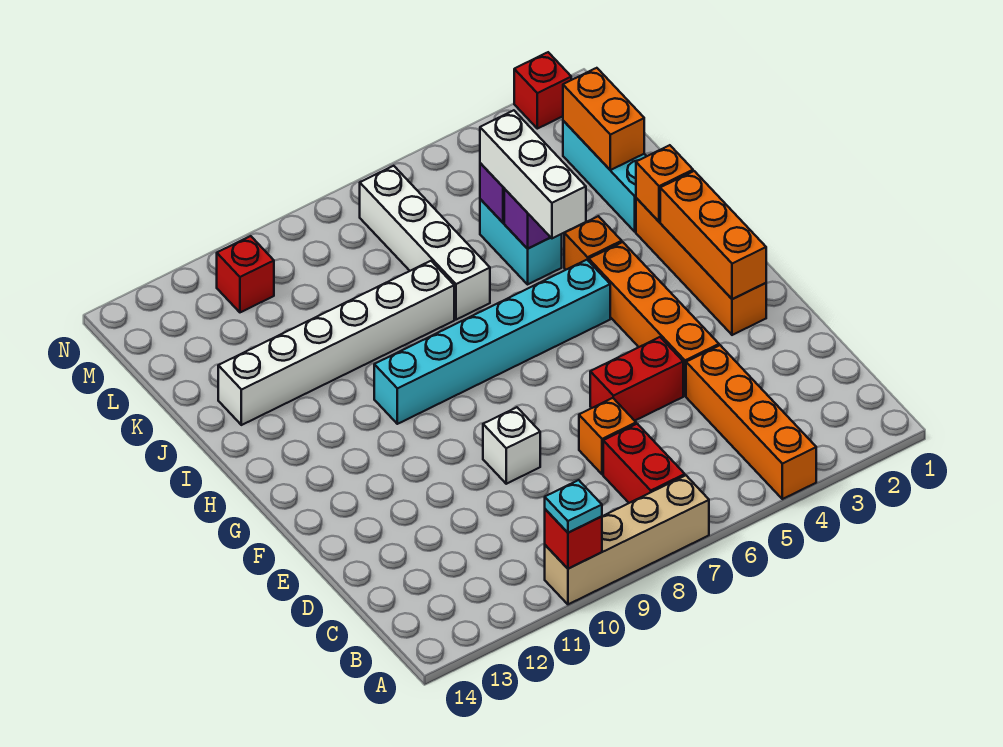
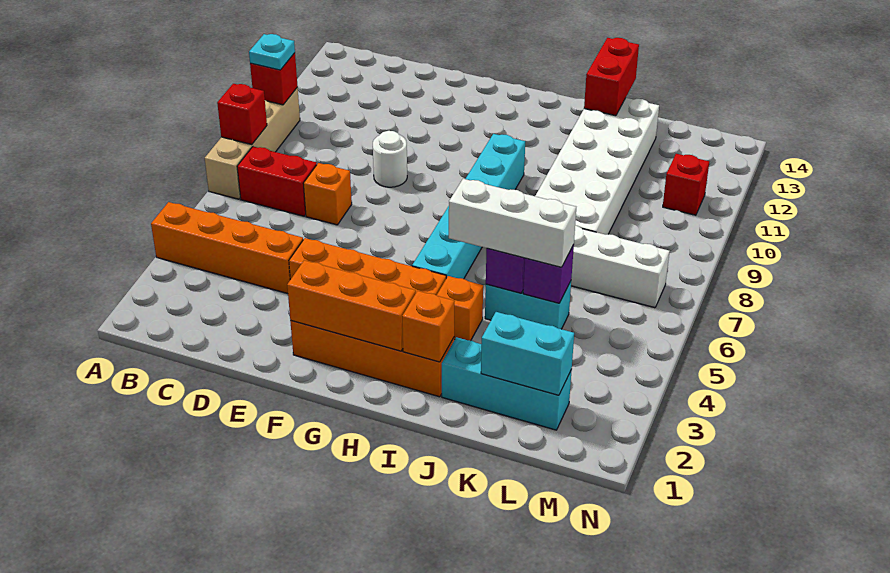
red 1x2 brick [590,337,683,421] -> red 1x2 brick moved to [584,38,639,116]
white 1x1 brick [483,407,540,484] -> white 1x1 round brick [373,131,407,187]
white 1x6 brick [218,261,454,425] -> white 2x6 brick [535,98,659,235]
orange 1x2 brick [563,68,644,170] -> cyan 1x2 brick [481,312,574,395]
red 1x1 brick [514,52,571,129] -> red 1x1 brick moved to [217,84,267,145]

